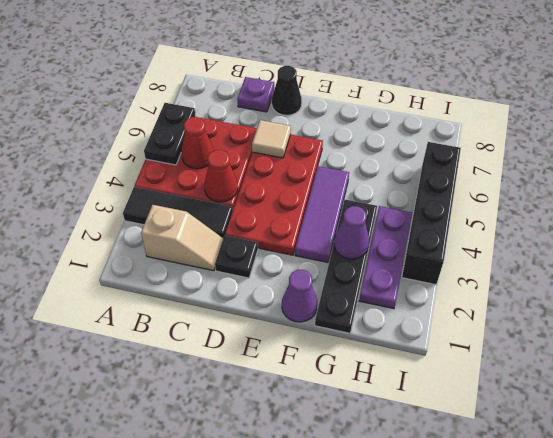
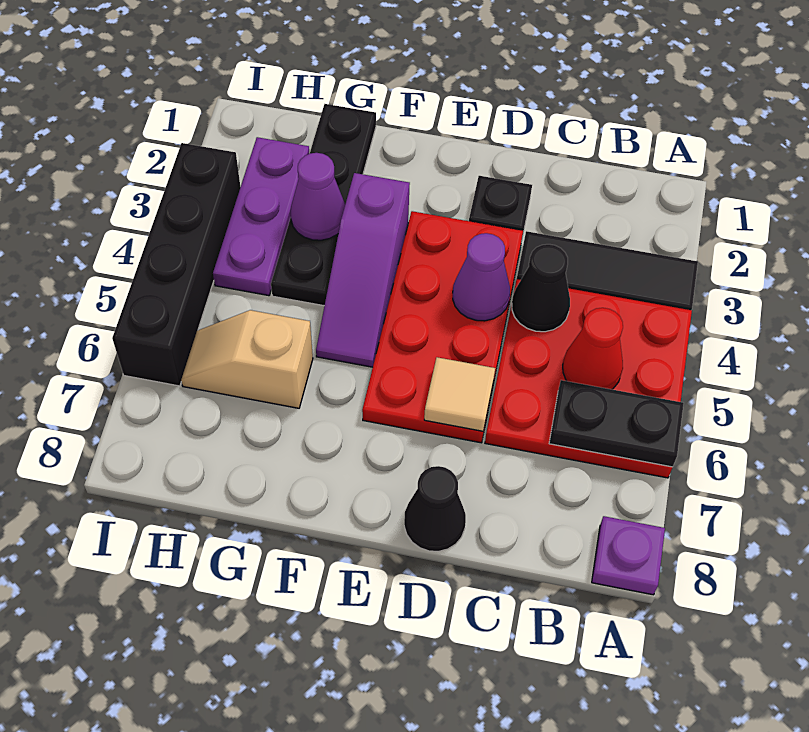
black 1x2 plate [144,103,195,165] -> black 1x2 plate turned to [549,380,684,467]
tan 1x2 slope [141,205,223,271] -> tan 1x2 slope moved to [181,310,313,408]
red 1x1 cone [204,150,238,202] -> black 1x1 cone [512,244,570,332]
purple 1x1 plate [237,77,274,112] -> purple 1x1 plate moved to [592,516,665,595]
purple 1x1 cone [282,270,317,322] -> purple 1x1 cone moved to [453,233,510,321]
purple 1x3 tile [295,166,349,262] -> purple 1x3 slope [316,173,410,367]

